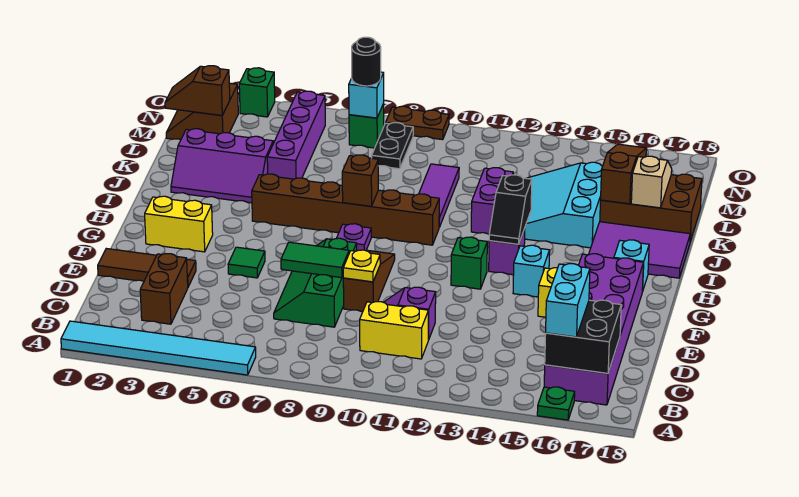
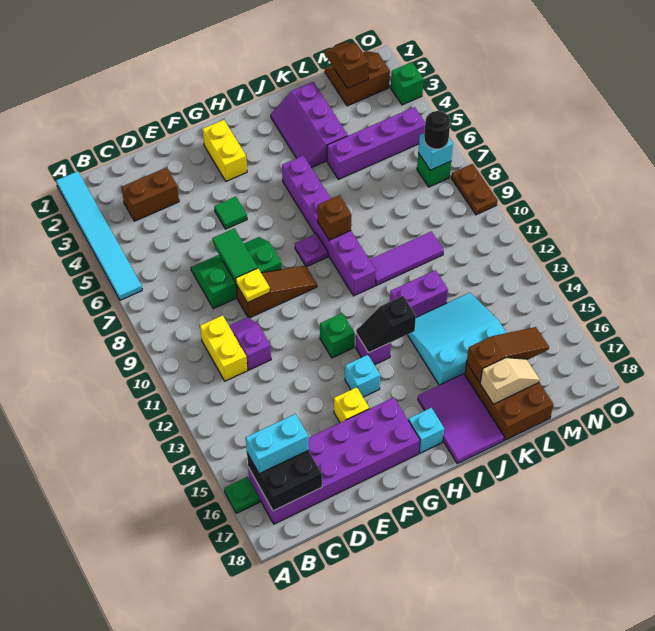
brown 1x3 tile [98,248,196,287] -> none
brown 1x6 brick [252,174,439,245] -> purple 1x6 brick [282,155,376,296]
black 1x2 plate [372,123,413,169] -> none

